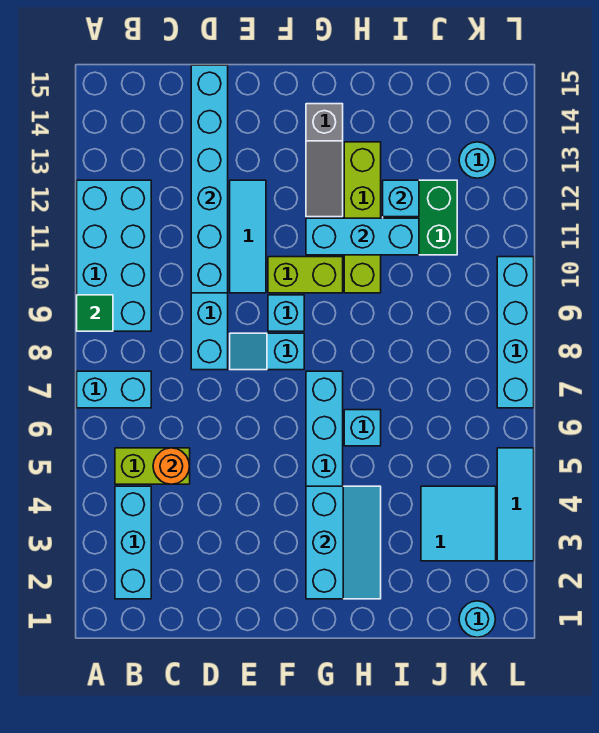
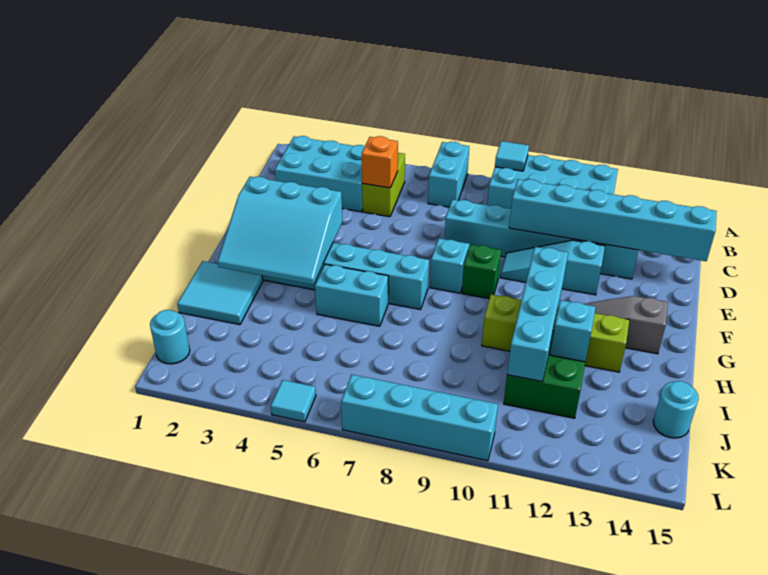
green 1x1 tile [77,295,113,331] -> cyan 1x1 tile [495,141,529,171]
cyan 1x3 brick [115,486,151,599] -> cyan 2x3 brick [275,136,365,212]
orange 1x1 round brick [153,448,190,484] -> orange 1x1 brick [362,136,398,188]
cyan 1x3 tile [230,180,266,293] -> cyan 1x3 slope [500,240,605,295]
cyan 1x1 brick [268,295,304,331] -> green 1x1 brick [462,244,501,299]
lime 1x2 brick [268,257,343,293] -> none
cyan 2x3 slope [306,486,381,599] -> cyan 3x3 slope [218,177,342,285]
cyan 1x3 brick [306,218,419,255] -> cyan 1x4 brick [507,247,568,382]
cyan 1x1 brick [344,410,381,446] -> cyan 1x2 brick [315,264,388,326]
cyan 2x2 tile [421,486,496,561] -> cyan 2x2 tile moved to [177,261,263,325]
cyan 1x1 round brick [459,142,495,178] -> cyan 1x1 round brick moved to [653,381,699,438]
cyan 1x3 tile [497,448,534,561] -> cyan 1x1 tile [271,380,316,422]

